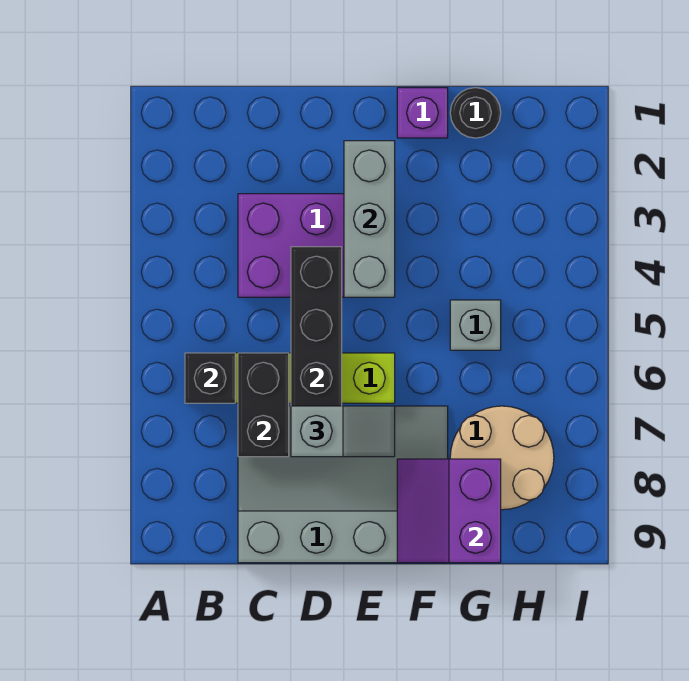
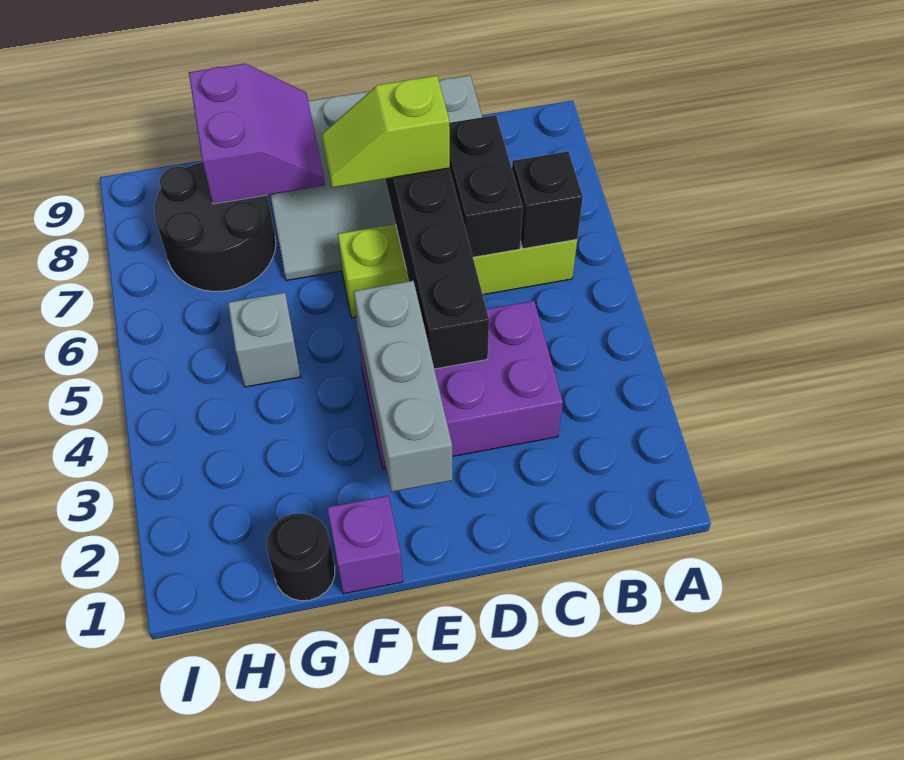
grey 1x2 slope [291,406,395,457] -> lime 1x2 slope [322,76,450,188]
tan 2x2 round brick [450,406,554,510] -> black 2x2 round brick [155,162,276,291]

